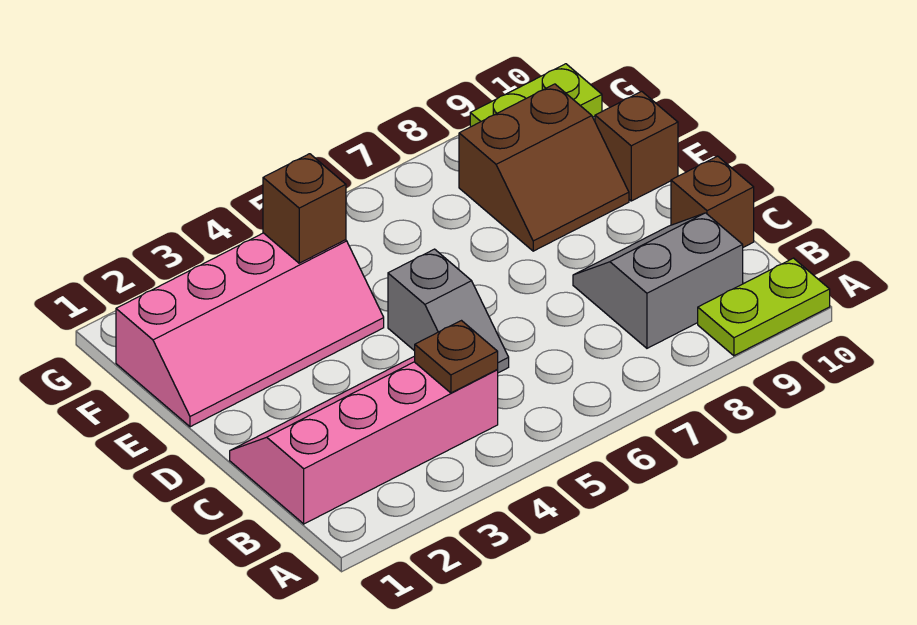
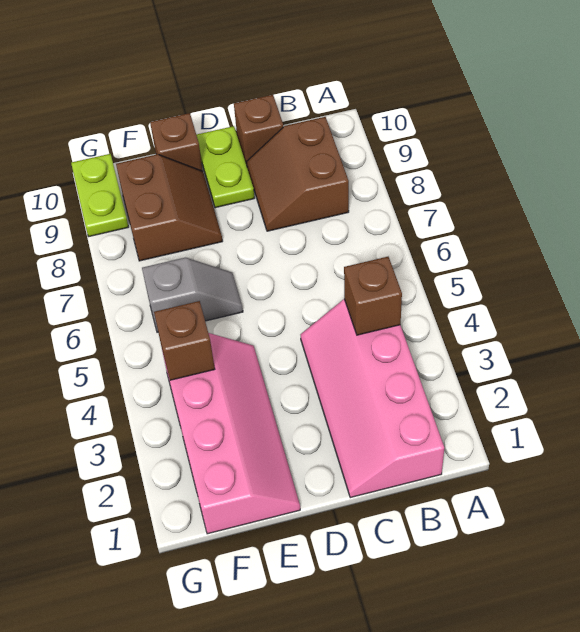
lime 1x2 plate [698,258,830,356] -> lime 1x2 plate moved to [196,126,254,208]
brown 1x1 plate [415,321,498,393] -> brown 1x1 brick [344,257,402,335]
grey 2x2 slope [573,213,743,348] -> brown 2x2 slope [246,117,349,231]
grey 1x2 slope [388,249,509,373] -> grey 1x2 slope moved to [142,258,243,332]

